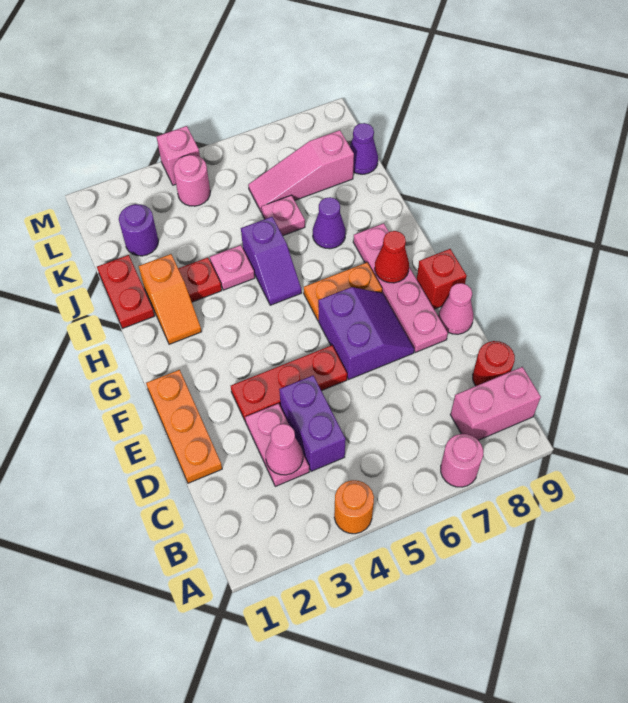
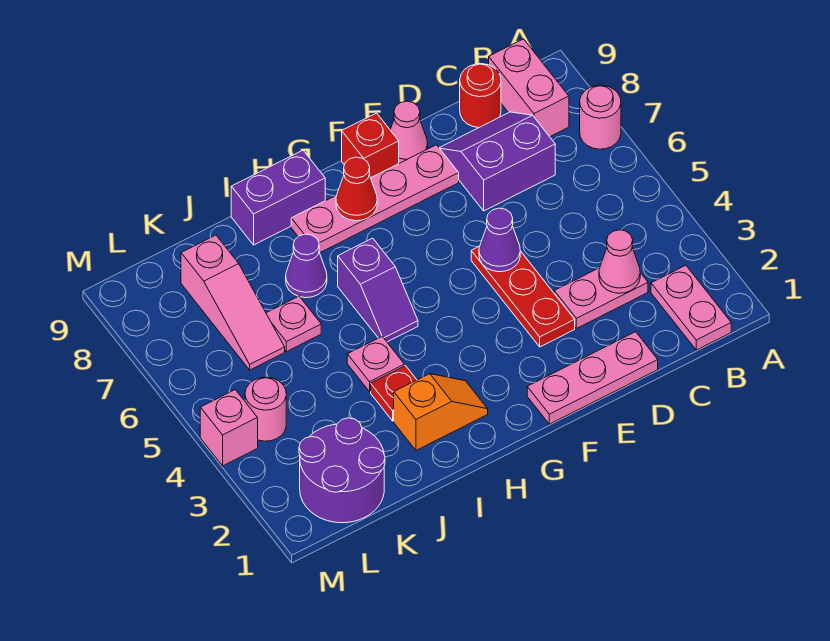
orange 1x1 round brick [334,480,374,534] -> none
none -> pink 1x2 plate [651,265,731,350]
purple 1x2 brick [279,376,346,471] -> purple 1x2 brick moved to [231,150,325,245]
orange 1x3 plate [146,370,222,483] -> pink 1x3 plate [527,332,658,424]
purple 2x2 slope [318,287,414,379] -> purple 2x2 slope moved to [440,112,555,211]
orange 1x2 plate [304,263,382,321] -> none
purple 1x2 slope [241,217,302,305] -> purple 1x2 slope turned to [338,238,418,342]
red 1x2 plate [97,255,155,329] -> none
purple 1x1 round brick [119,204,158,256] -> purple 2x2 round brick [299,418,385,523]
purple 1x1 cone [350,123,378,174] -> purple 1x1 cone moved to [479,208,520,272]

